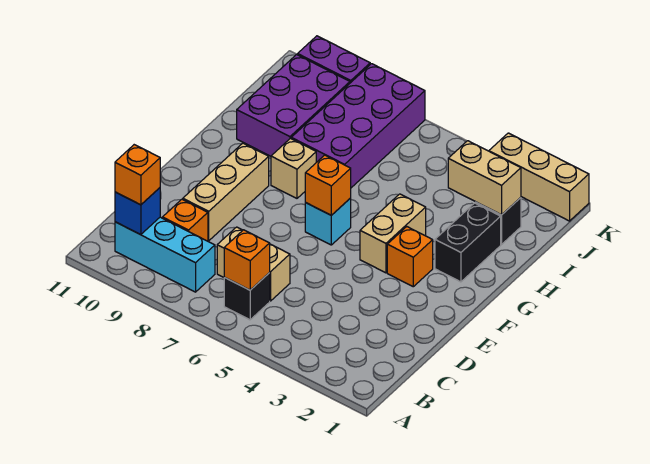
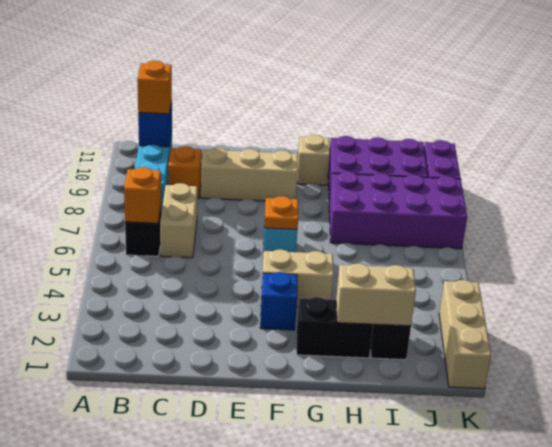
orange 1x1 brick [387,227,433,287] -> blue 1x1 brick [260,272,297,330]
orange 1x1 brick [305,155,351,215] -> orange 1x1 plate [264,196,298,230]
tan 1x1 brick [271,138,316,198] -> tan 1x1 brick moved to [297,134,330,185]
tan 1x2 brick [448,141,521,215] -> tan 1x2 brick turned to [336,263,416,326]

